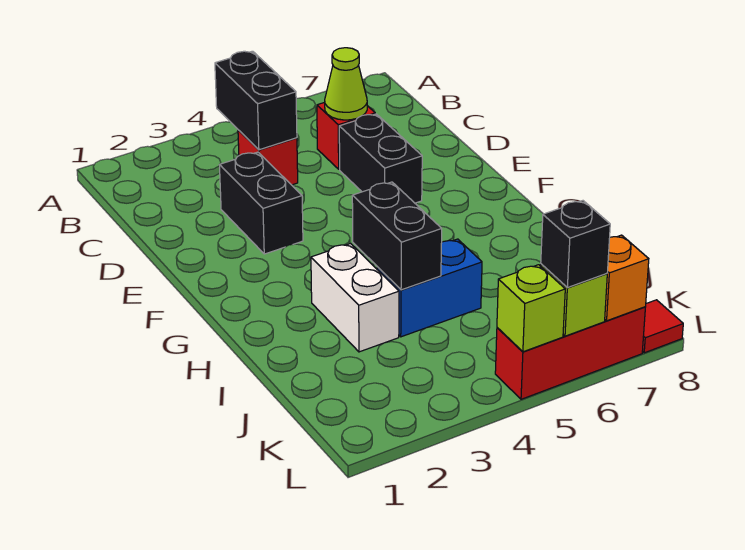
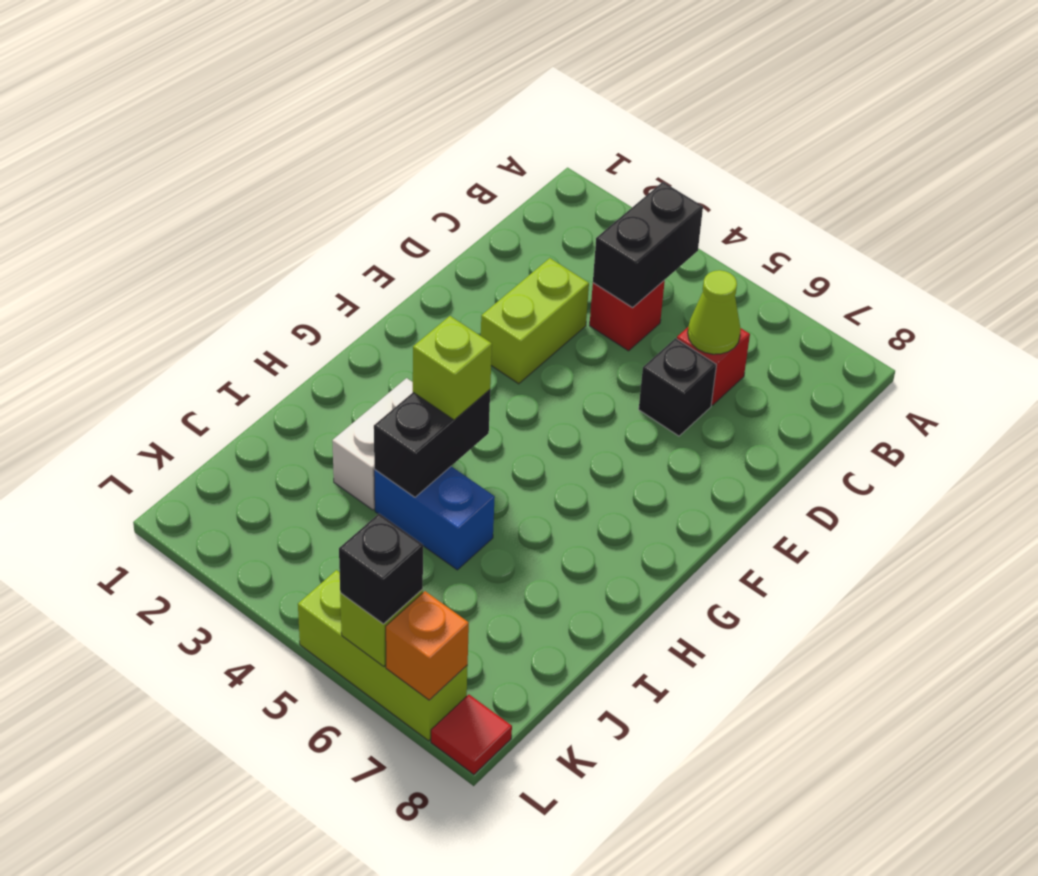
black 1x2 brick [219,152,303,254] -> lime 1x2 brick [481,258,589,384]
black 1x2 brick [339,114,422,203] -> black 1x1 brick [639,338,716,436]
red 1x3 brick [495,307,645,399] -> lime 1x3 brick [298,570,468,741]
lime 1x1 brick [497,265,565,352] -> lime 1x1 brick moved to [413,316,492,420]

